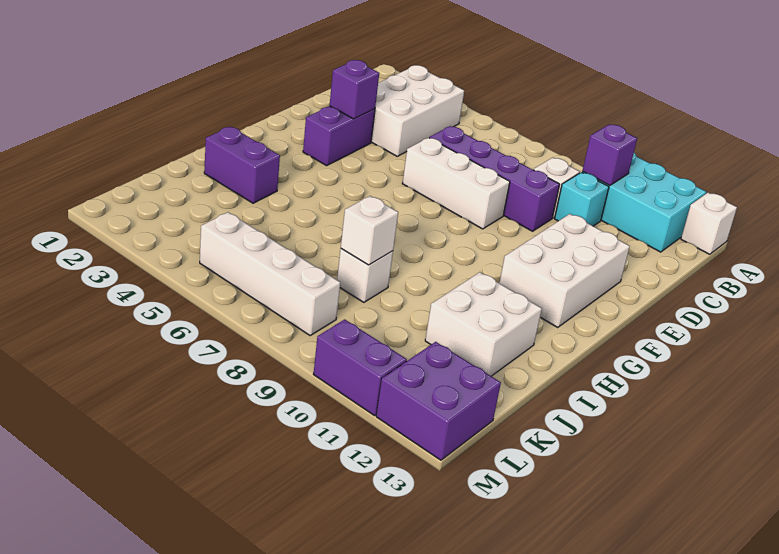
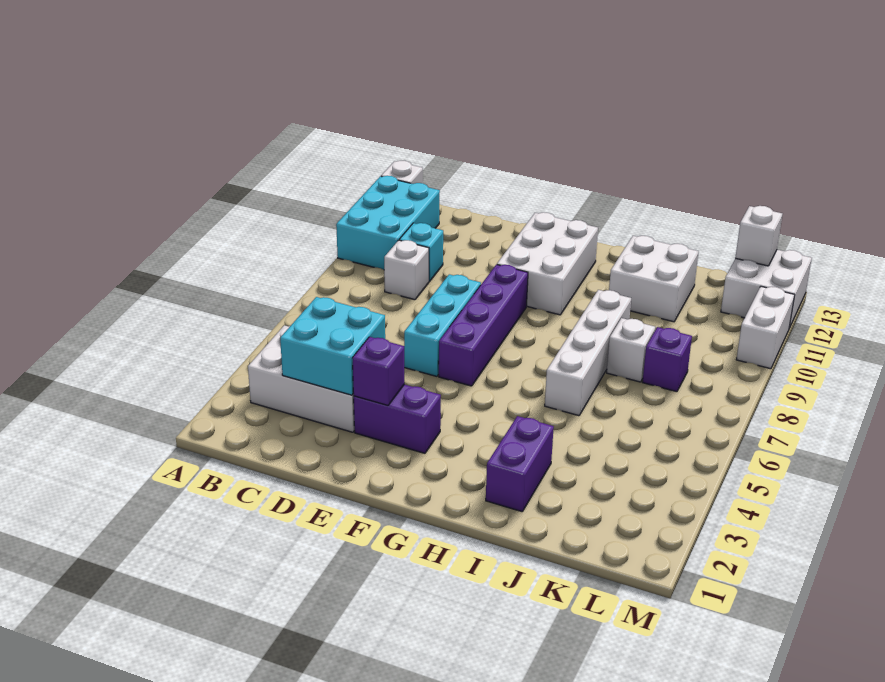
purple 1x1 brick [583,124,637,185] -> purple 1x1 brick moved to [643,327,692,392]
none -> cyan 2x2 brick [280,297,385,395]
purple 1x4 brick [429,126,560,231] -> purple 1x4 brick moved to [439,265,528,386]
white 1x3 brick [402,138,510,229] -> cyan 1x3 brick [404,274,481,376]
white 2x3 brick [500,214,630,328] -> white 2x3 brick turned to [497,212,598,315]
white 1x1 brick [341,196,398,265] -> white 1x1 brick moved to [735,206,782,266]
white 1x4 brick [200,212,340,335] -> white 1x4 brick moved to [545,290,631,416]
purple 2x2 brick [376,342,501,460] -> white 2x2 brick [721,250,812,328]
purple 1x2 brick [313,319,407,416] -> white 1x2 brick [736,286,795,369]

